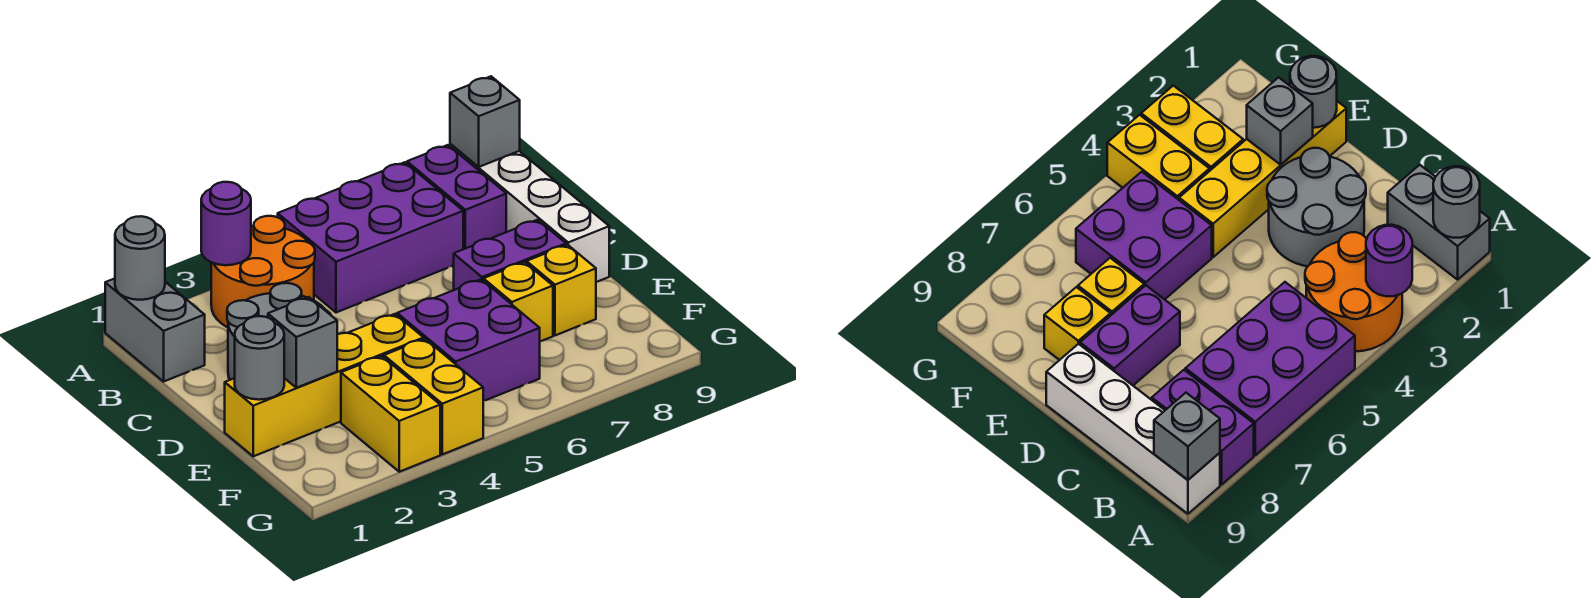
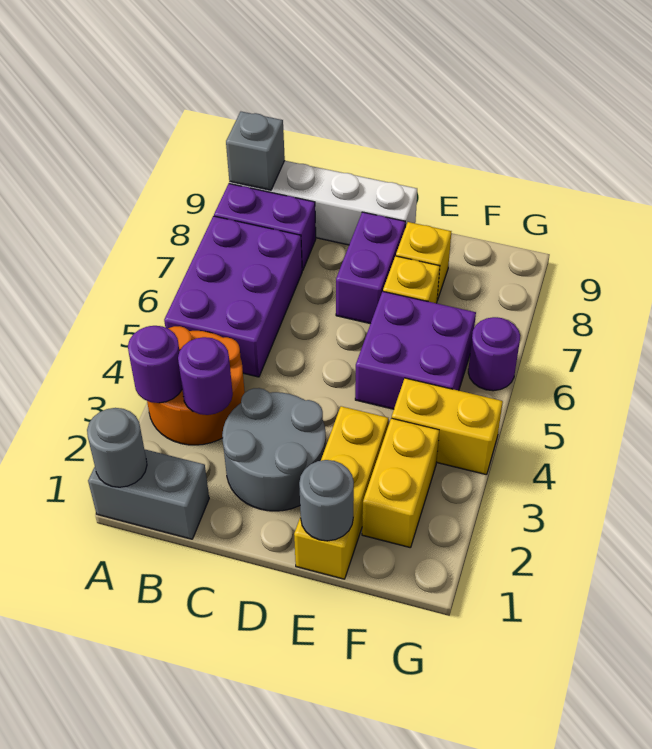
none -> purple 1x1 round brick [178,337,233,415]
yellow 1x4 brick [225,314,424,456] -> yellow 1x3 brick [294,406,388,579]
grey 1x1 brick [268,297,337,388] -> none
yellow 1x2 brick [341,356,440,472] -> yellow 1x2 brick turned to [362,418,439,548]
none -> purple 1x1 round brick [468,317,520,391]

